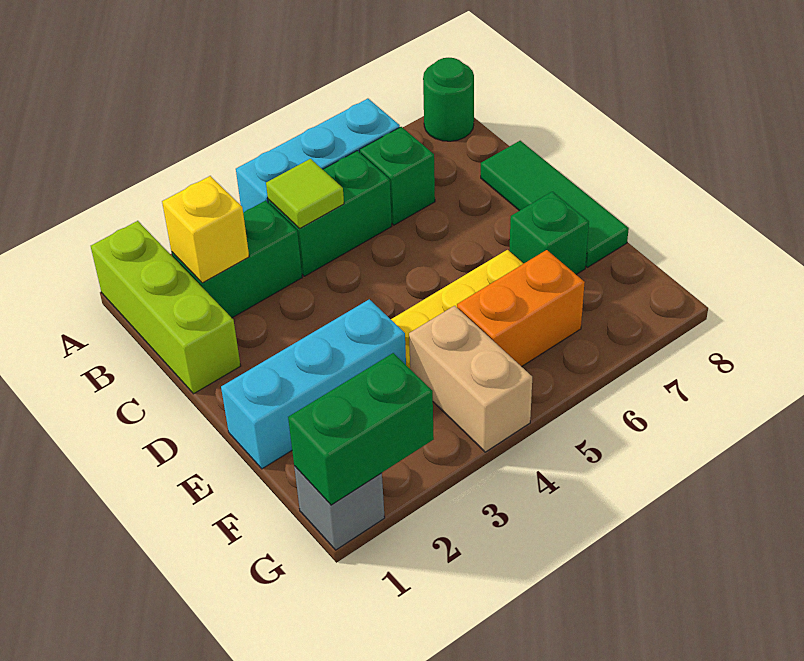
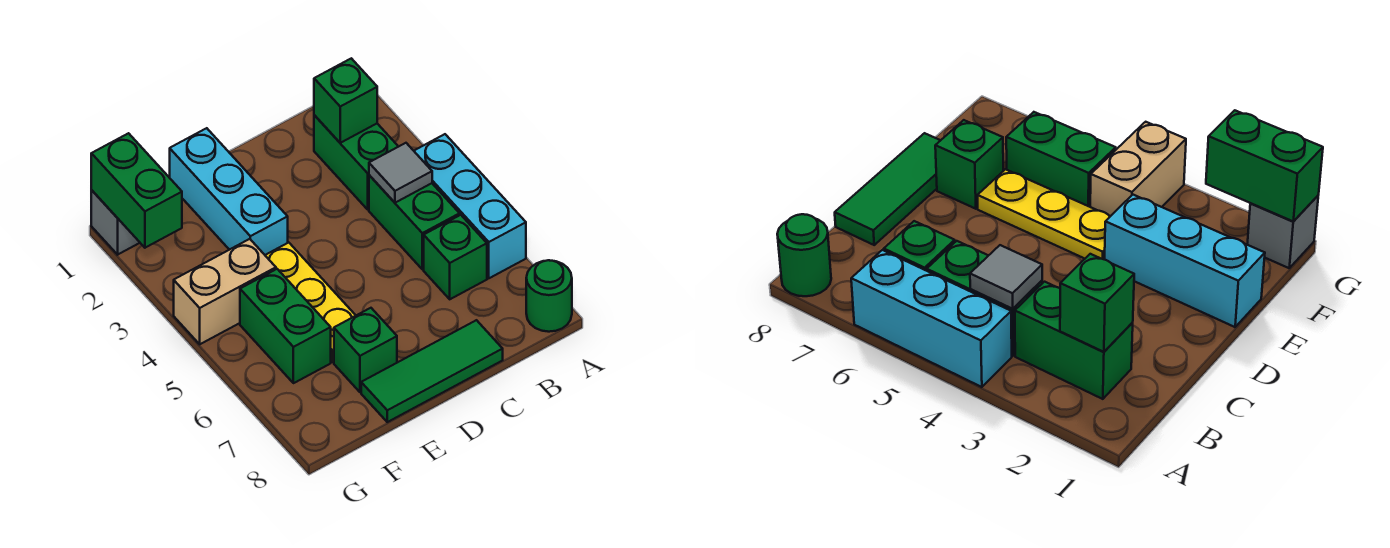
lime 1x3 brick [91,221,241,394] -> none
yellow 1x1 brick [162,176,249,283] -> green 1x1 brick [314,58,377,143]
lime 1x1 tile [266,159,344,228] -> grey 1x1 tile [369,143,432,203]
orange 1x2 brick [457,250,585,367] -> green 1x2 brick [240,269,331,383]

